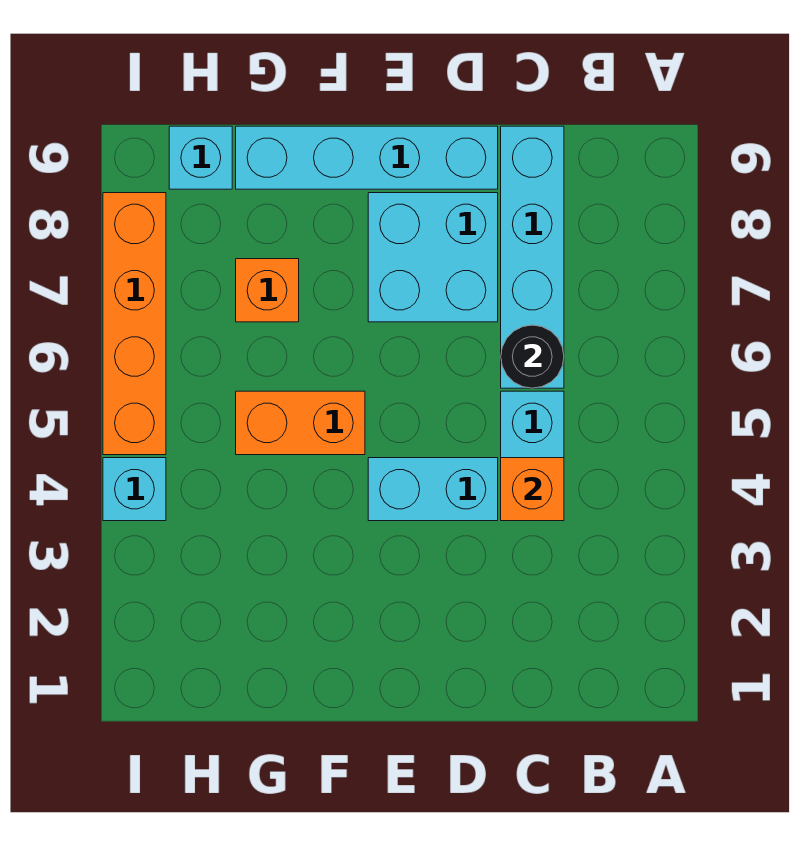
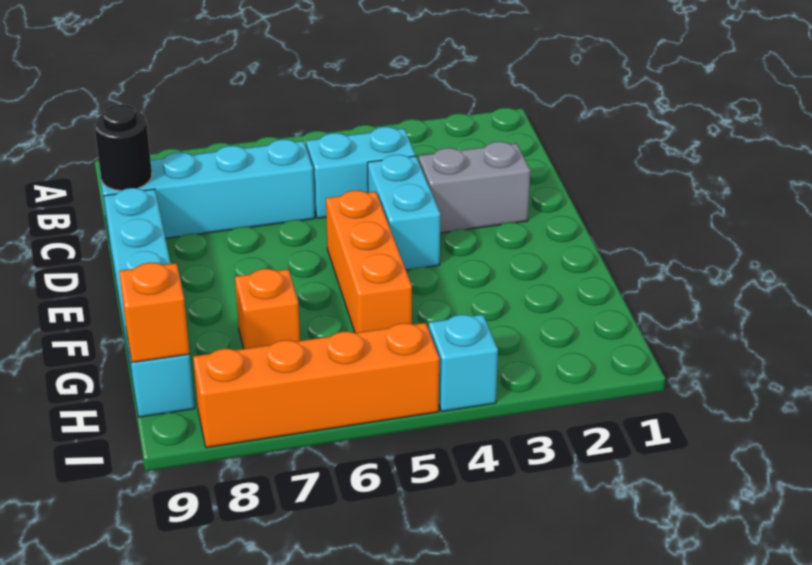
orange 1x1 brick [501,458,564,521] -> orange 1x1 brick moved to [119,263,190,362]
black 1x1 round brick [501,325,564,388] -> black 1x1 round brick moved to [95,105,152,191]
none -> grey 1x2 brick [419,142,530,233]
cyan 2x2 brick [368,193,498,322] -> none
orange 1x2 brick [236,391,365,455] -> orange 1x3 brick [326,190,412,333]

